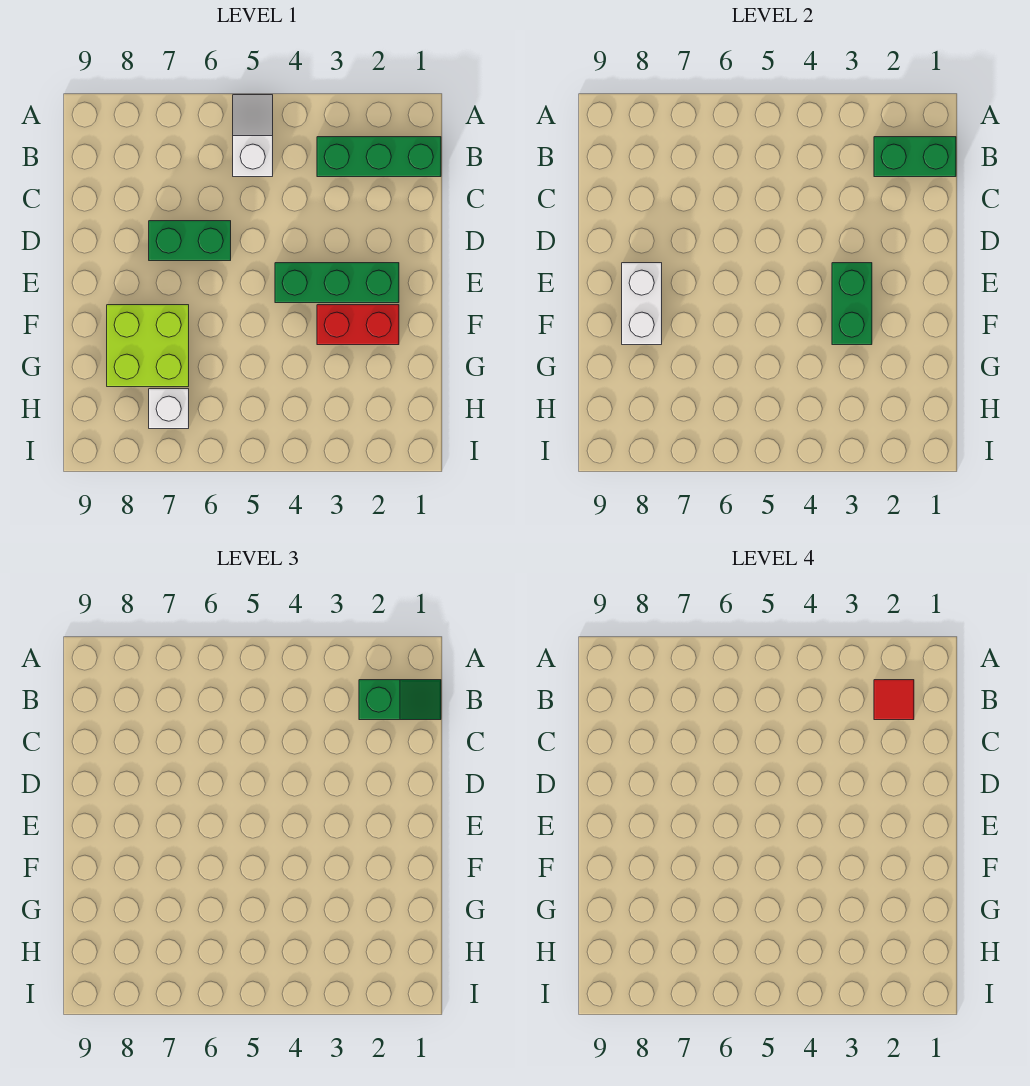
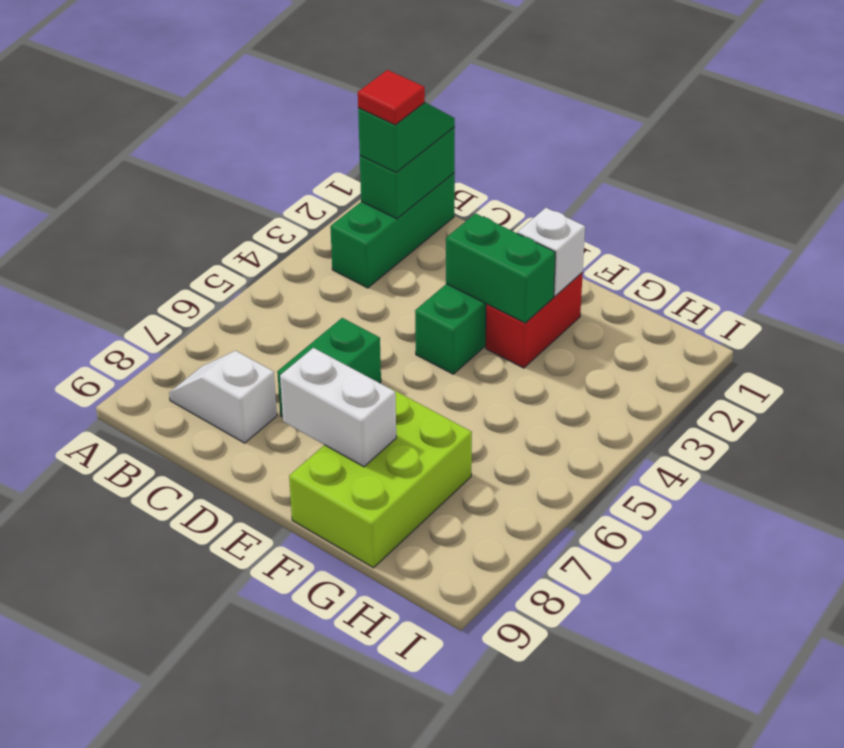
white 1x2 slope [233,95,273,177] -> white 1x2 slope moved to [169,351,277,443]
lime 2x2 brick [107,305,189,387] -> lime 2x3 brick [289,388,472,568]
white 1x1 brick [149,389,189,429] -> white 1x1 brick moved to [517,208,585,296]

